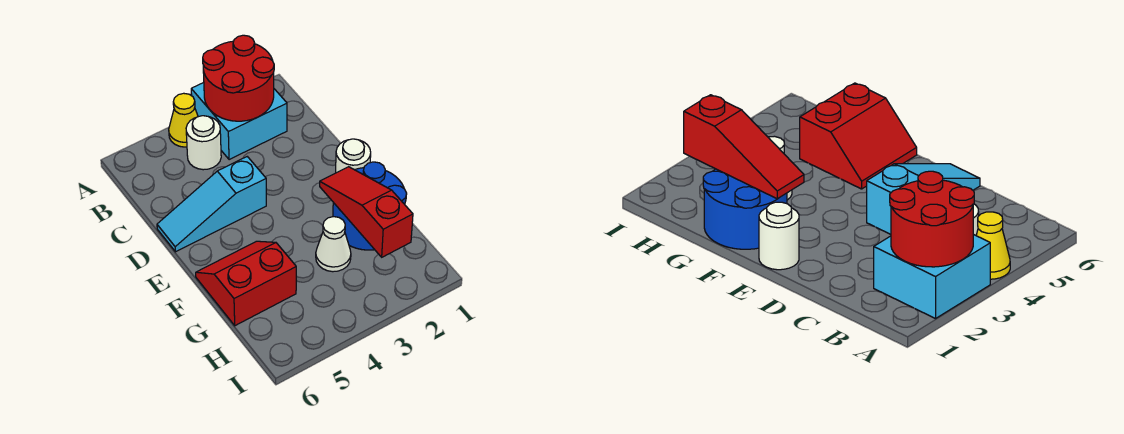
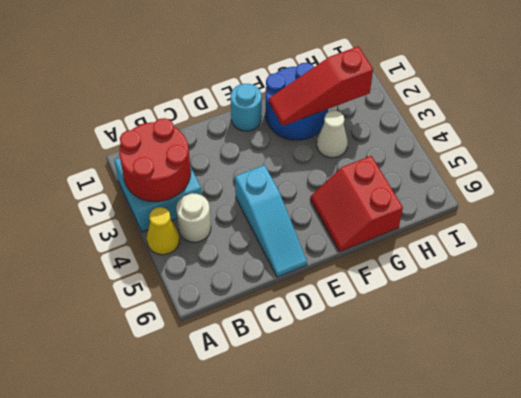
white 1x1 round brick [336,139,371,173] -> cyan 1x1 round brick [230,84,262,131]

